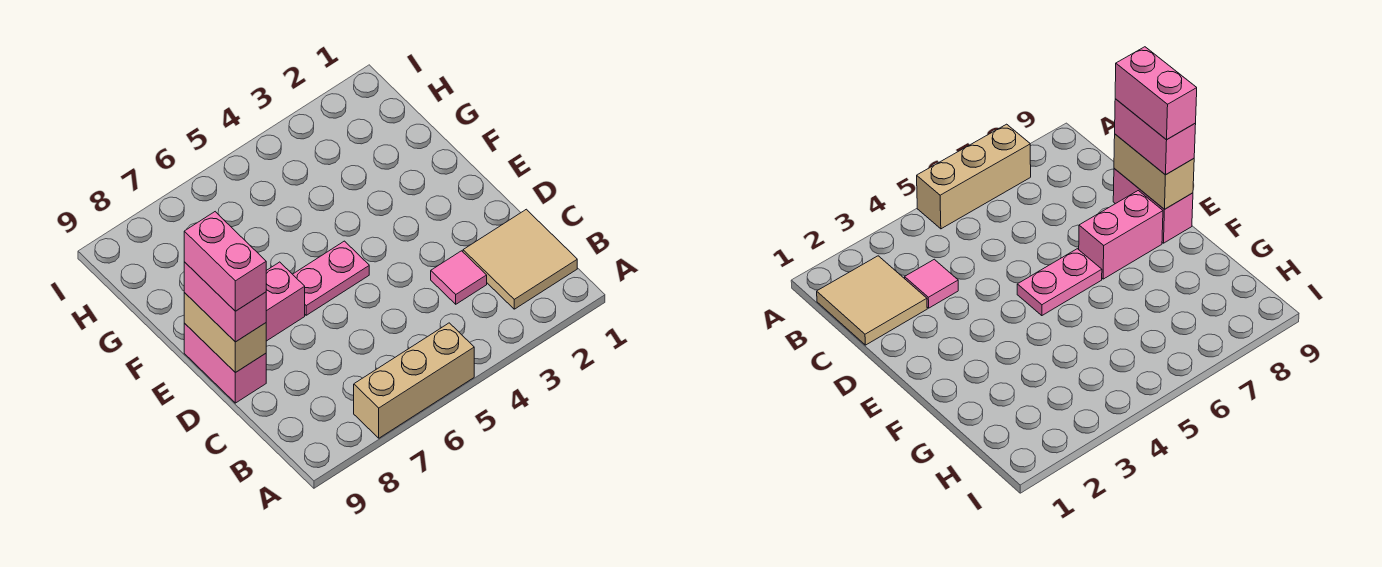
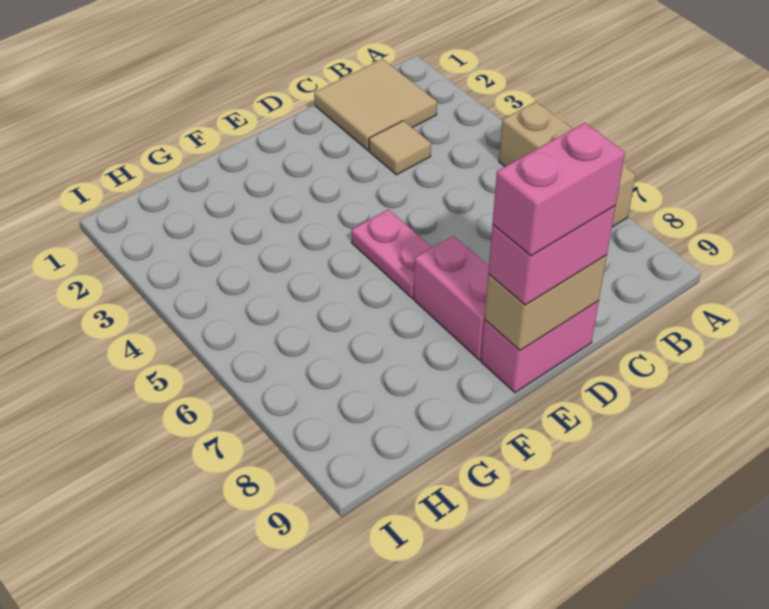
pink 1x1 tile [431,251,487,304] -> tan 1x1 tile [369,121,431,175]

